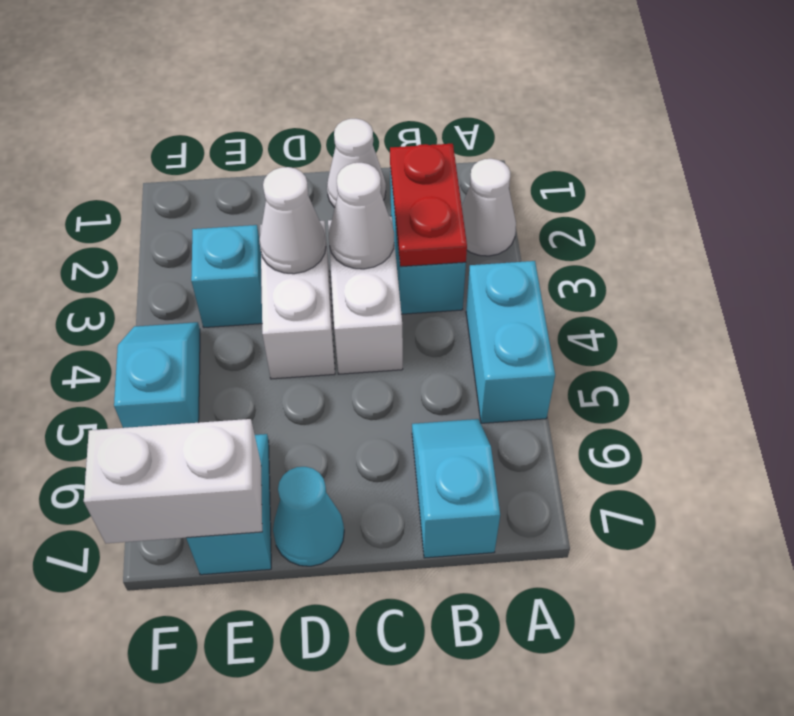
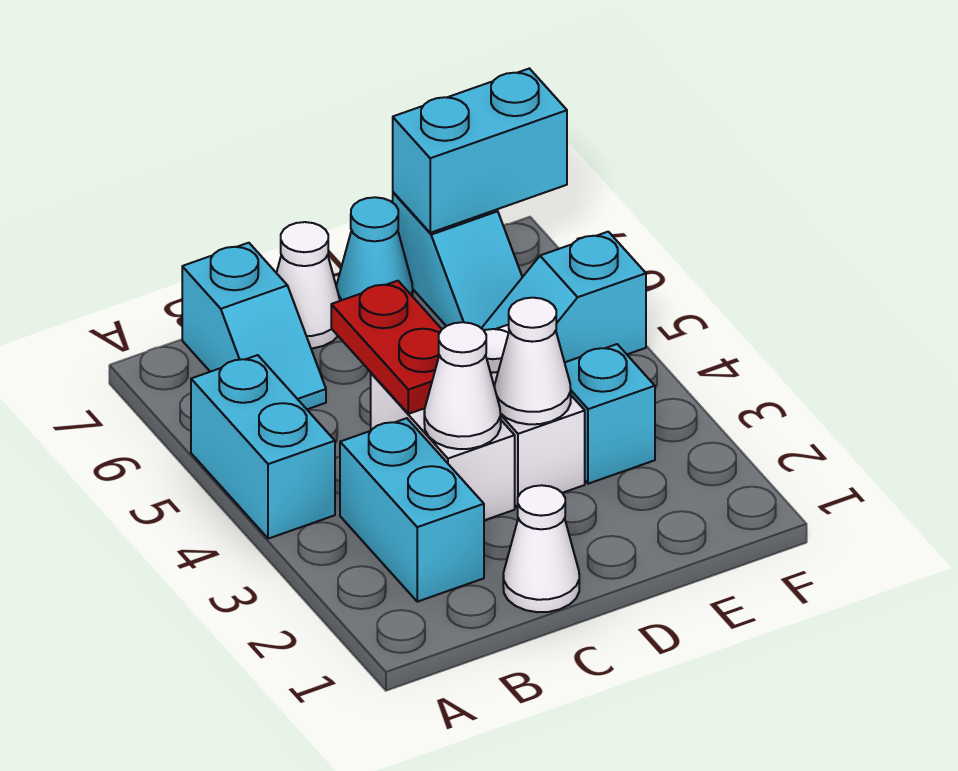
white 1x1 cone [462,159,516,256] -> white 1x1 cone moved to [277,222,340,349]
red 1x2 plate [390,144,467,267] -> red 1x2 plate moved to [331,281,442,414]
white 1x2 brick [84,419,262,543] -> cyan 1x2 brick [393,68,567,233]
cyan 1x2 slope [114,322,200,428] -> cyan 1x2 slope turned to [482,232,646,362]

